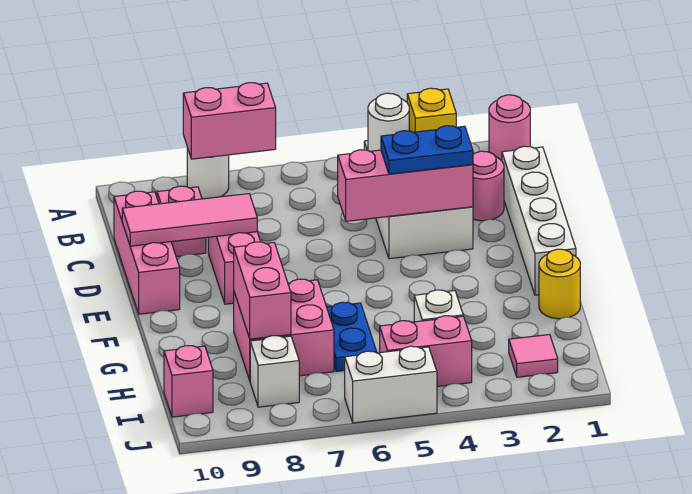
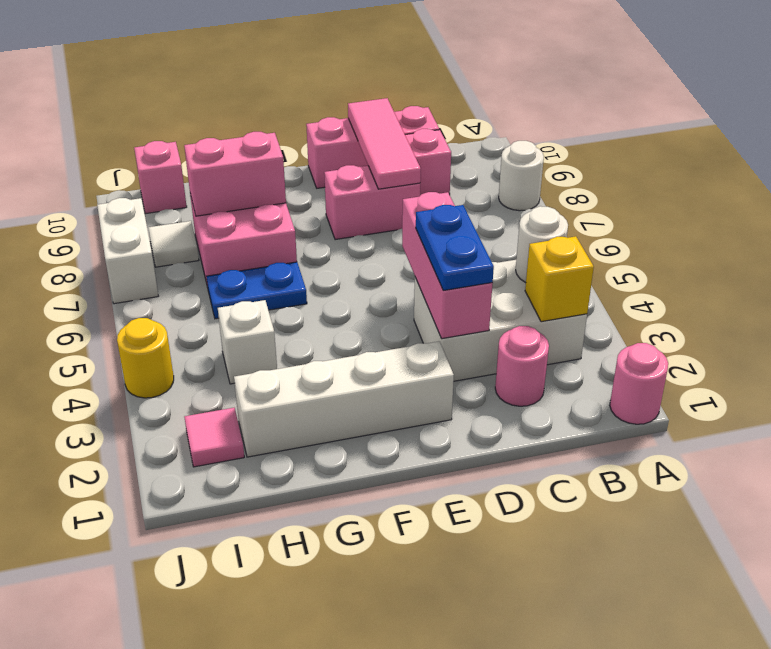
pink 1x2 brick [183,83,276,159] -> none
white 1x4 brick [502,146,576,295] -> white 1x4 brick moved to [234,341,454,457]
yellow 1x1 round brick [539,249,580,319] -> yellow 1x1 round brick moved to [117,318,174,398]
pink 1x2 brick [380,316,472,387] -> none
white 1x1 brick [250,336,299,407] -> white 1x1 tile [148,221,199,267]
white 1x2 brick [345,346,437,423] -> white 1x2 brick moved to [97,198,158,304]

